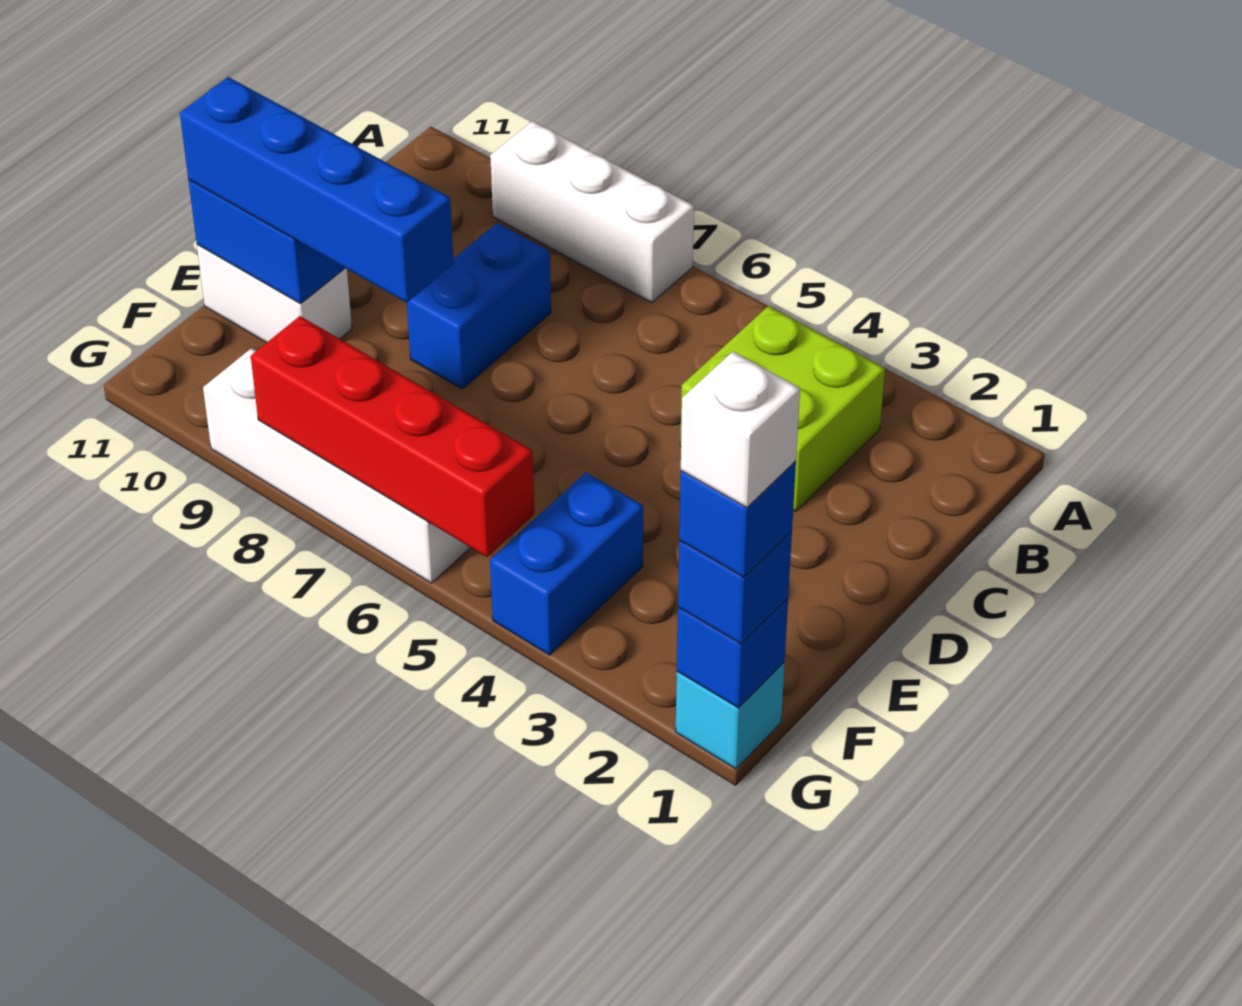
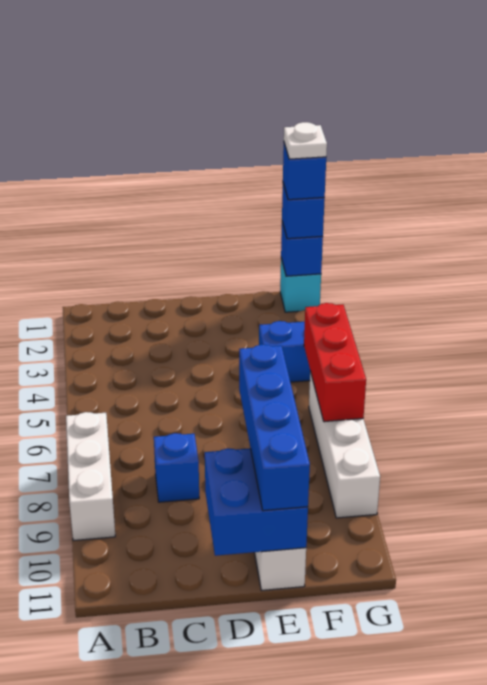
lime 2x2 brick [680,306,885,511] -> none
blue 1x2 brick [407,223,551,389] -> blue 1x1 brick [154,433,199,502]
white 1x1 brick [681,352,800,508] -> white 1x1 plate [284,122,327,159]
red 1x4 brick [251,316,534,557] -> red 1x3 brick [304,303,366,422]

